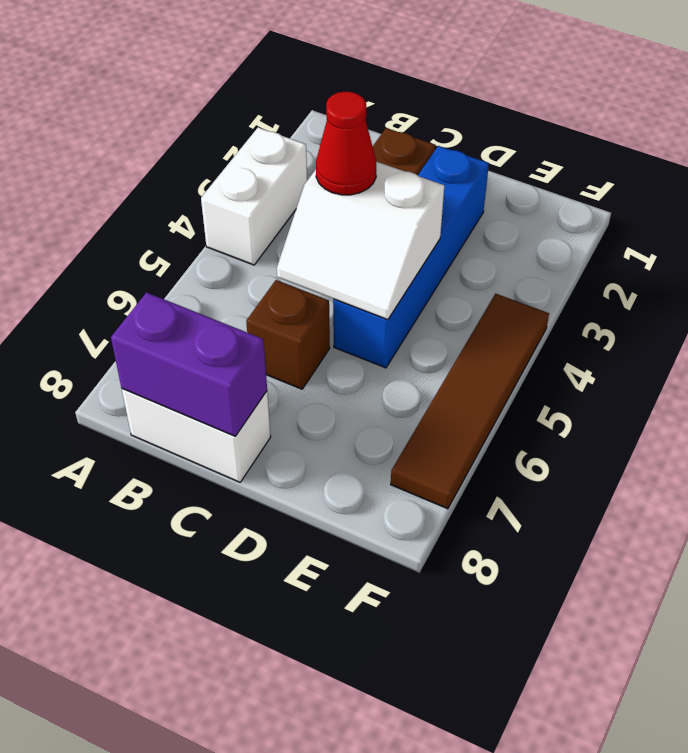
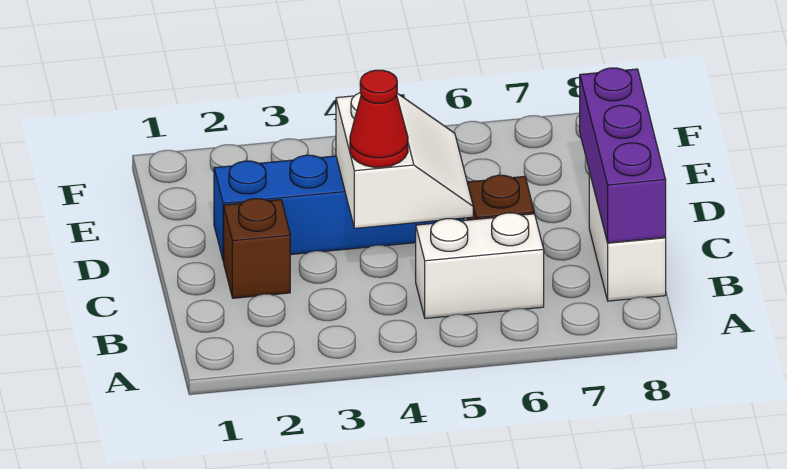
white 1x2 brick [201,127,307,265] -> white 1x2 brick moved to [416,213,544,318]
purple 1x2 brick [111,292,267,436] -> purple 1x3 brick [580,68,666,243]
brown 1x4 tile [391,294,549,509] -> none

